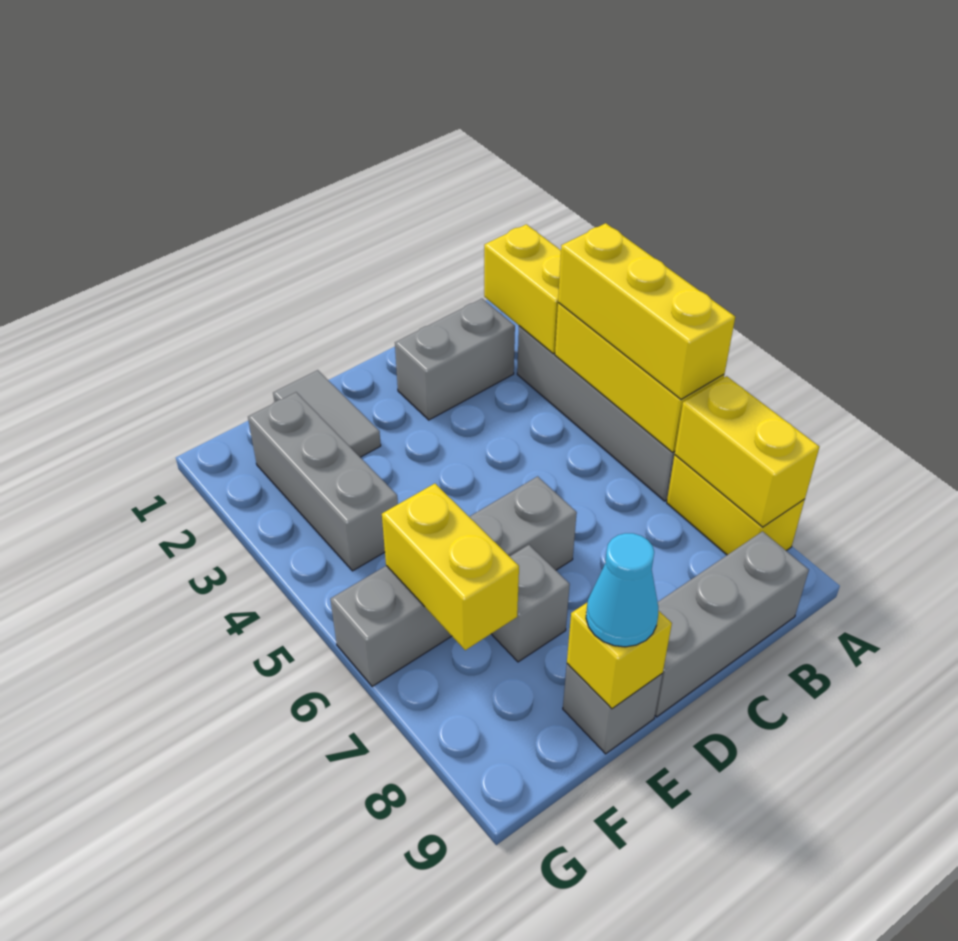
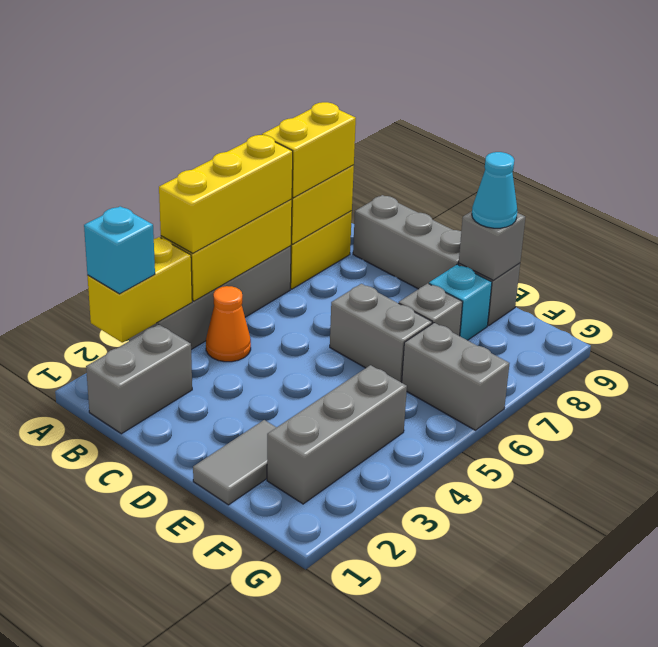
none -> cyan 1x1 brick [84,206,155,294]
grey 1x2 brick [395,299,515,420] -> grey 1x2 brick turned to [86,324,192,434]
none -> orange 1x1 cone [206,286,251,362]
none -> cyan 1x1 brick [429,265,492,340]
yellow 1x1 brick [567,603,672,709] -> grey 1x1 brick [459,211,525,281]
yellow 1x2 brick [382,484,519,650] -> yellow 1x2 brick moved to [262,102,356,198]

